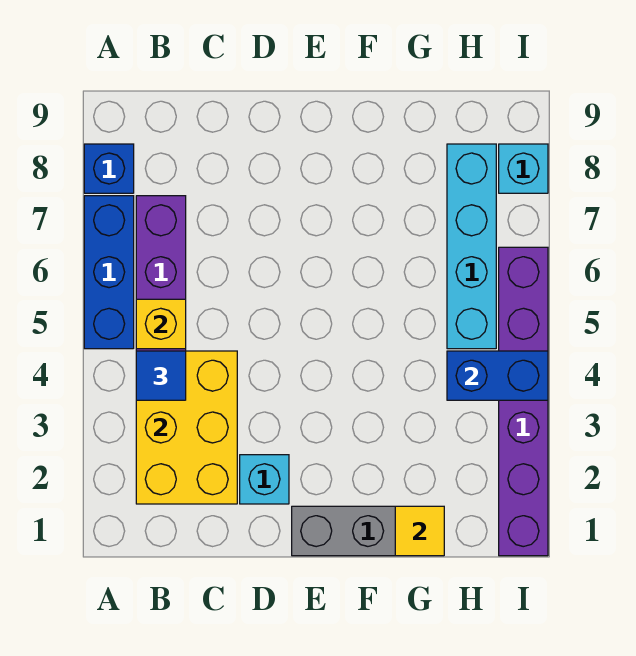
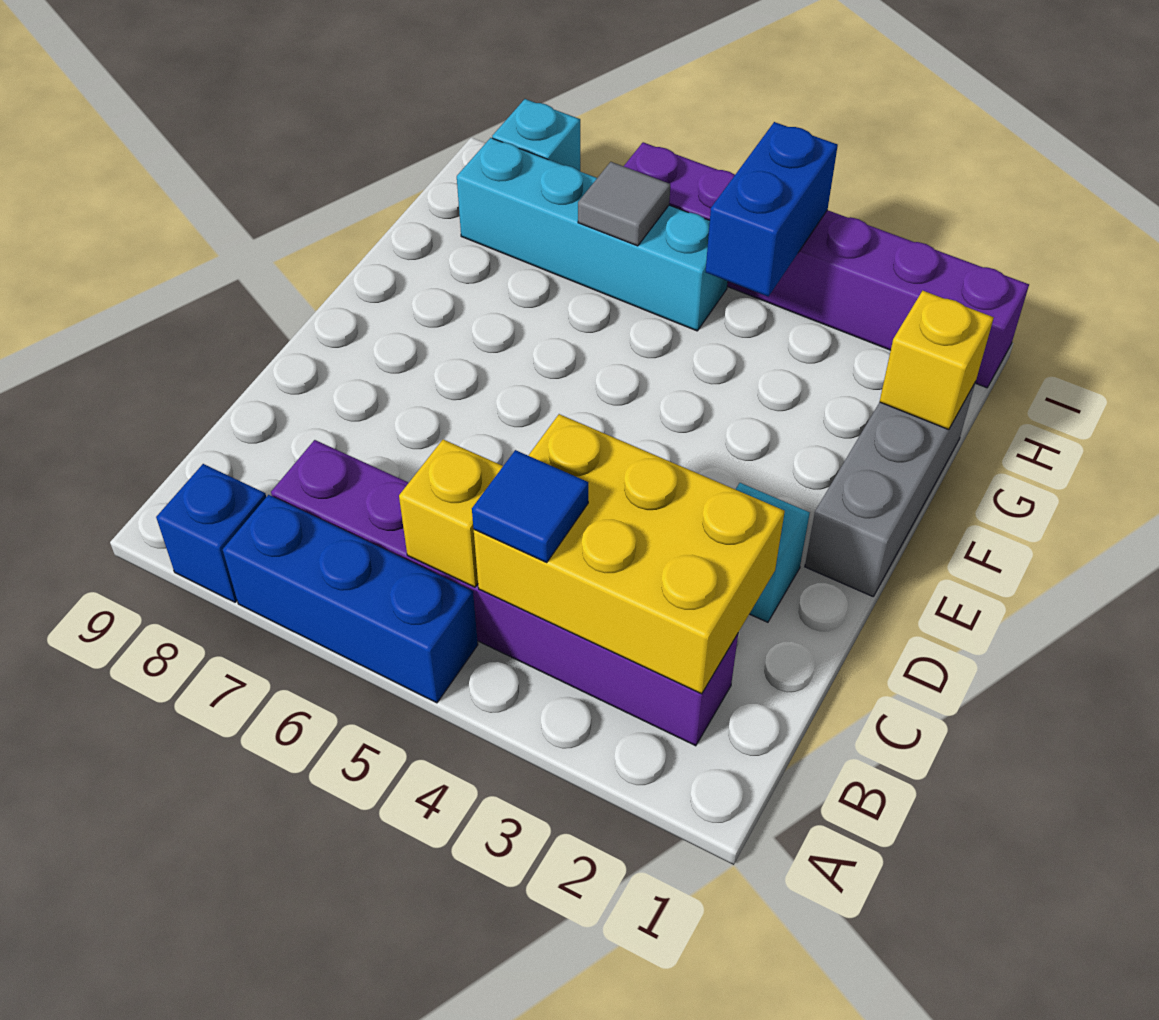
yellow 1x1 tile [395,506,444,556] -> yellow 1x1 brick [880,291,994,430]
none -> grey 1x1 tile [578,162,670,246]

